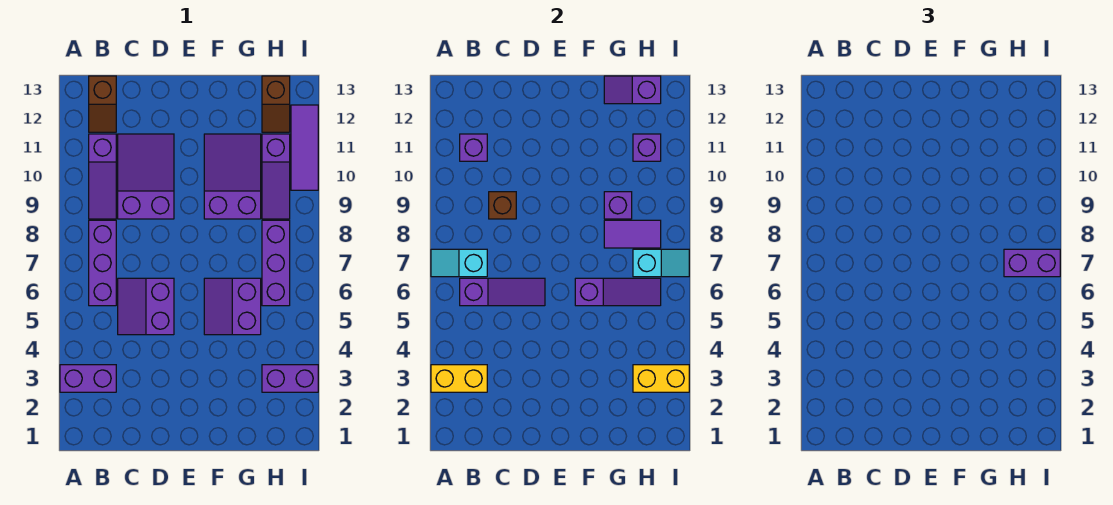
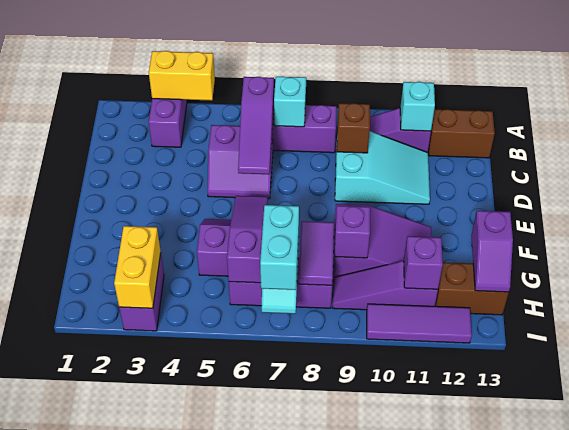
yellow 1x2 brick [431,365,487,392] -> yellow 1x2 brick turned to [149,51,215,101]
purple 1x1 brick [460,134,487,161] -> cyan 1x1 brick [400,82,435,131]
brown 1x2 slope [89,76,116,132] -> brown 1x2 brick [428,109,495,158]
purple 2x2 slope [118,278,174,335] -> purple 2x2 slope turned to [208,125,273,199]
purple 2x3 slope [118,134,174,219] -> cyan 2x3 slope [335,131,430,204]
purple 1x3 slope [575,278,661,306] -> purple 1x3 slope turned to [227,196,268,283]
purple 1x2 slope [604,76,661,104] -> purple 1x2 slope turned to [471,211,513,292]
purple 1x2 brick [1004,249,1060,277] -> cyan 1x2 brick [260,205,299,290]
brown 1x2 slope [262,76,290,132] -> brown 1x2 brick [435,262,509,315]

